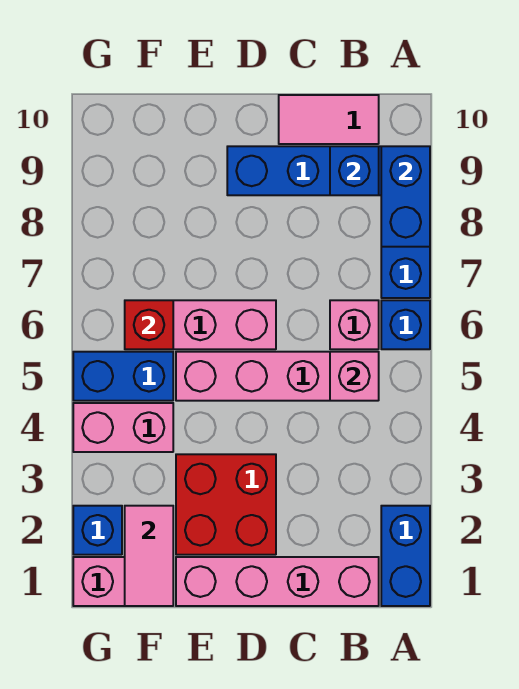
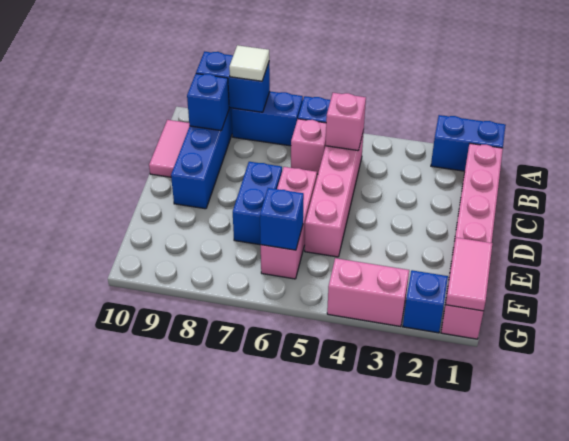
none -> white 1x1 tile [229,45,269,81]
red 2x2 brick [176,454,276,555] -> none
pink 1x2 tile [125,506,173,606] -> pink 1x2 tile turned to [446,238,492,311]
pink 1x2 brick [73,403,173,452] -> pink 1x2 brick turned to [327,258,409,327]
blue 1x2 brick [73,352,173,401] -> blue 1x2 brick moved to [233,162,282,245]
red 1x1 brick [125,300,173,349] -> blue 1x1 brick [260,188,304,250]

